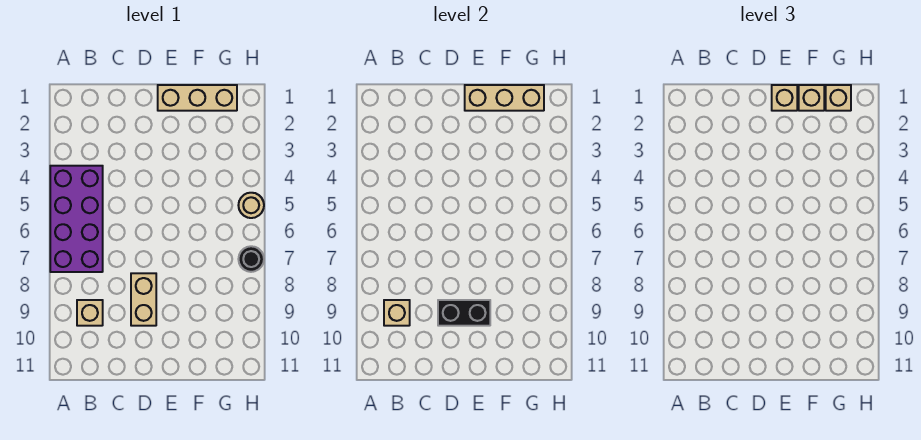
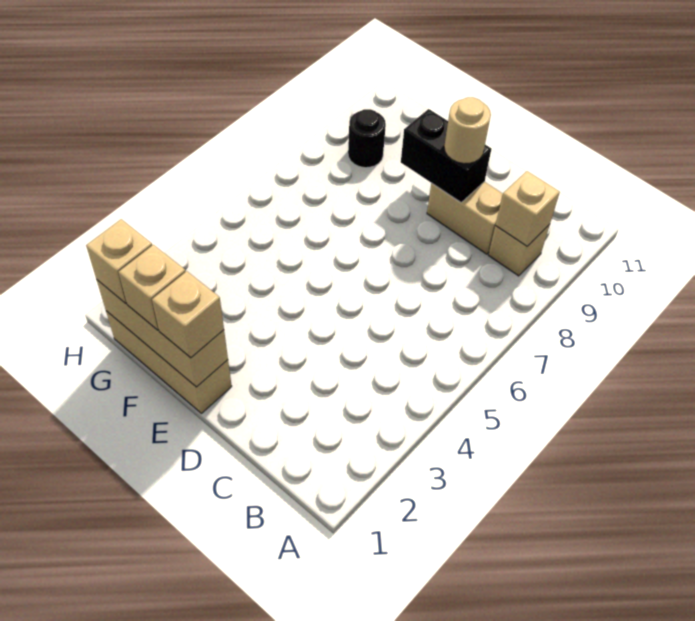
purple 2x4 brick [50,166,103,272] -> none
tan 1x2 brick [131,273,156,326] -> tan 1x2 brick turned to [427,182,503,254]
tan 1x1 round brick [238,193,264,218] -> tan 1x1 round brick moved to [444,97,491,164]
black 1x1 round brick [238,246,264,272] -> black 1x1 round brick moved to [348,109,386,168]

